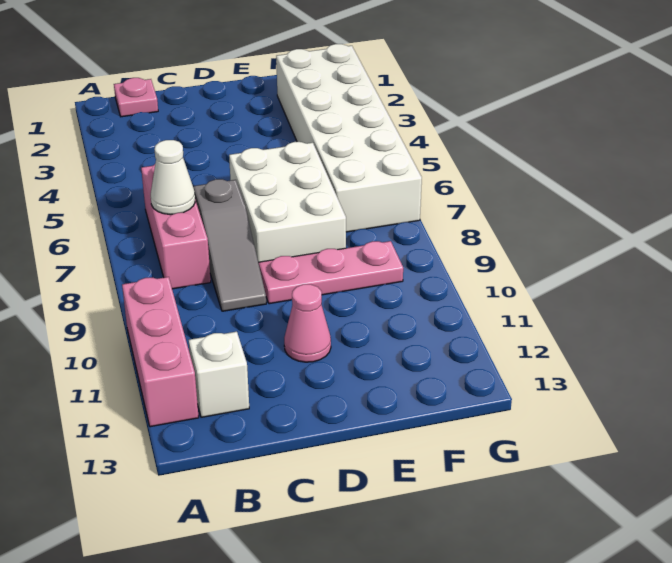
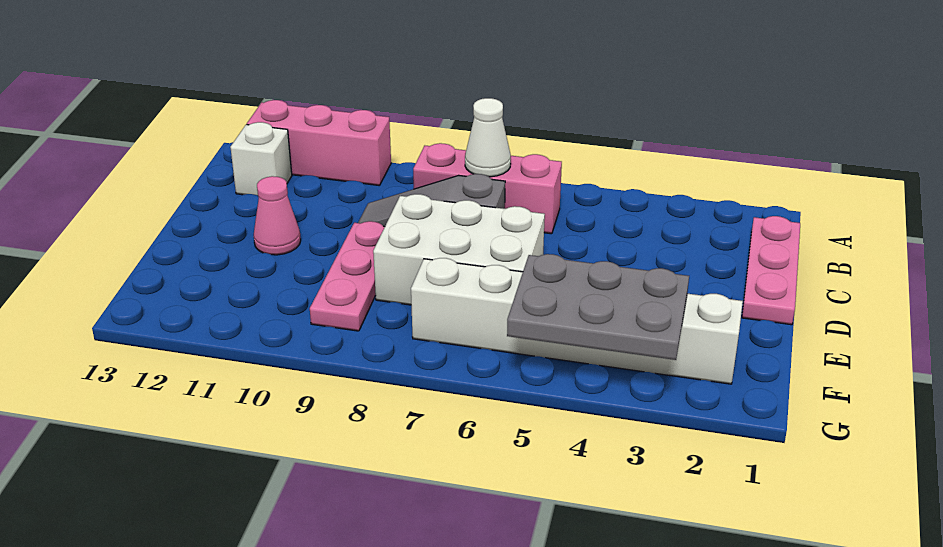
pink 1x1 plate [114,78,158,117] -> pink 1x3 plate [742,216,800,325]
white 2x6 brick [276,44,422,232] -> white 1x6 brick [411,258,743,384]
none -> grey 2x3 plate [507,254,689,360]

